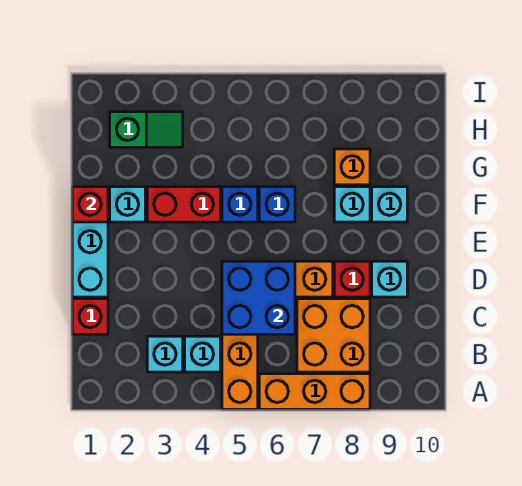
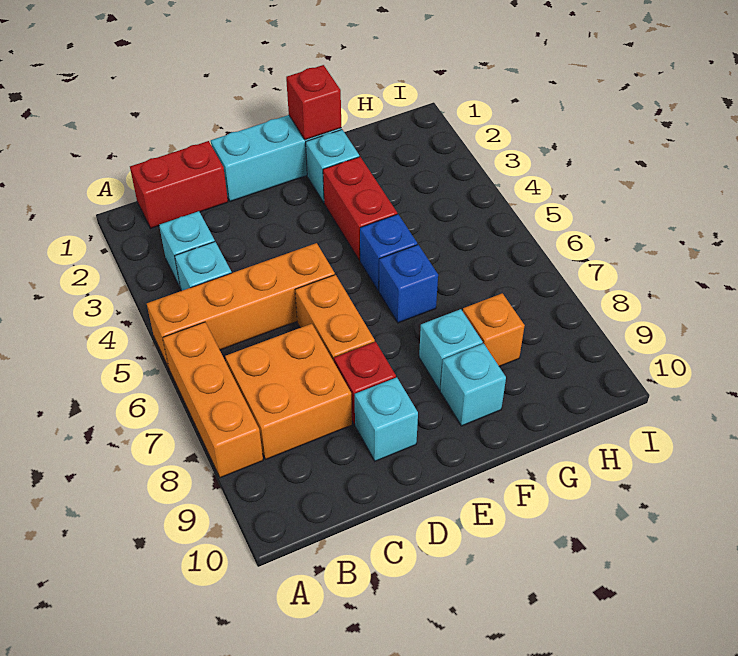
red 1x1 brick [72,299,108,334] -> red 1x2 brick [130,141,228,228]
blue 2x2 brick [222,261,295,334] -> none
green 1x2 slope [110,112,183,147] -> none

